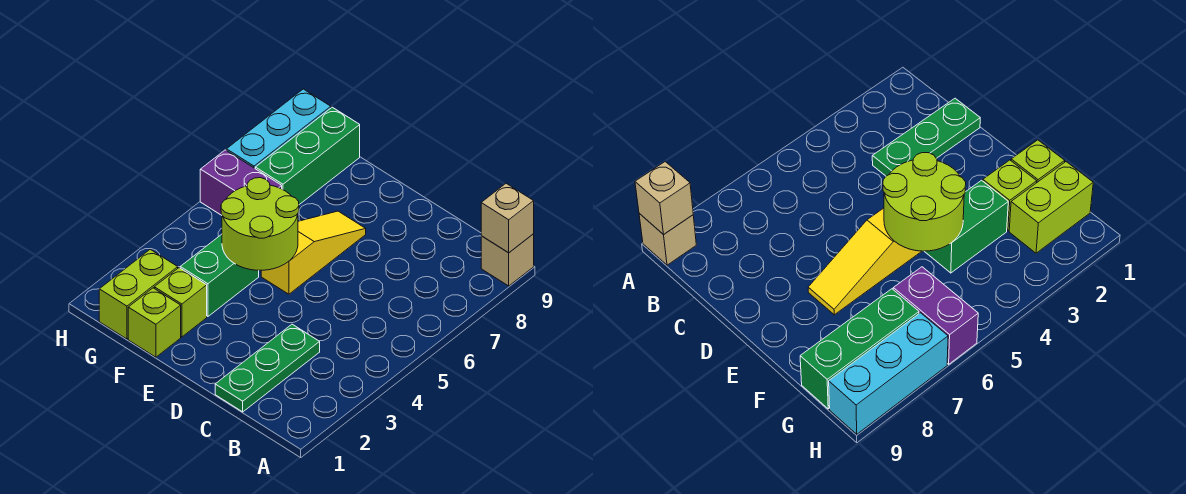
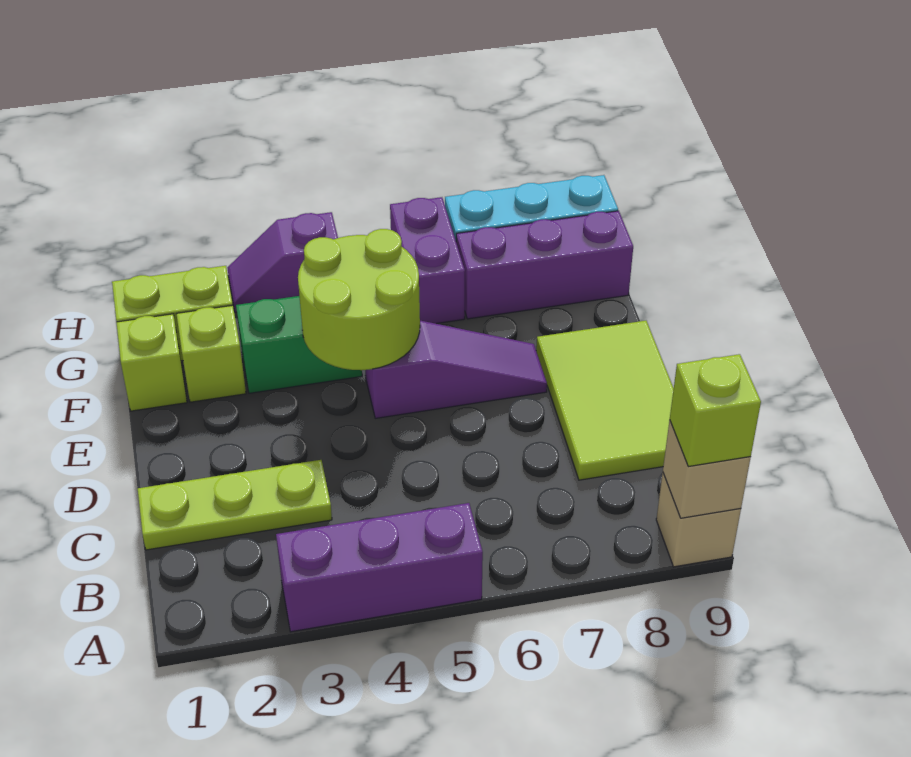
none -> purple 1x3 brick [276,503,483,632]
none -> lime 1x1 brick [670,354,761,467]
green 1x3 plate [215,324,320,412] -> lime 1x3 plate [137,460,332,550]
none -> lime 2x3 tile [536,321,674,480]
yellow 1x3 slope [261,211,366,294] -> purple 1x3 slope [365,321,547,418]
green 1x3 brick [255,107,360,205] -> purple 1x3 brick [456,211,633,319]
none -> purple 1x2 slope [227,212,338,312]

